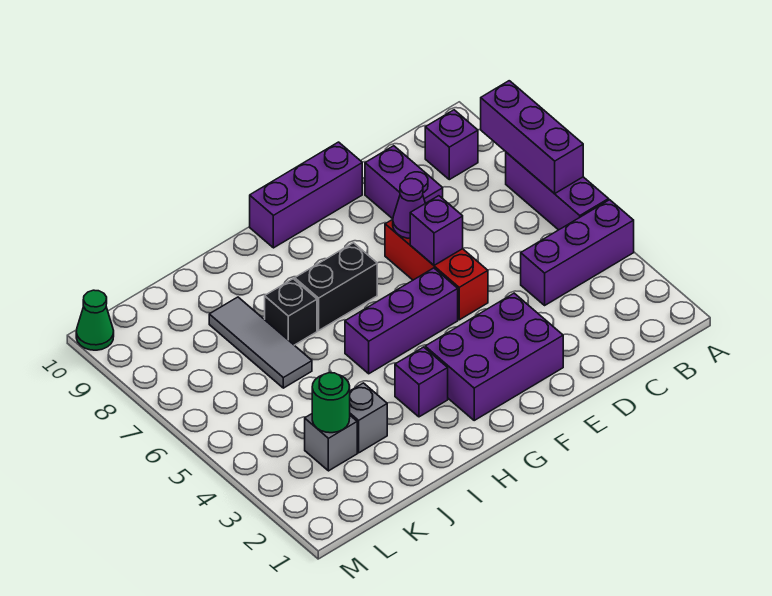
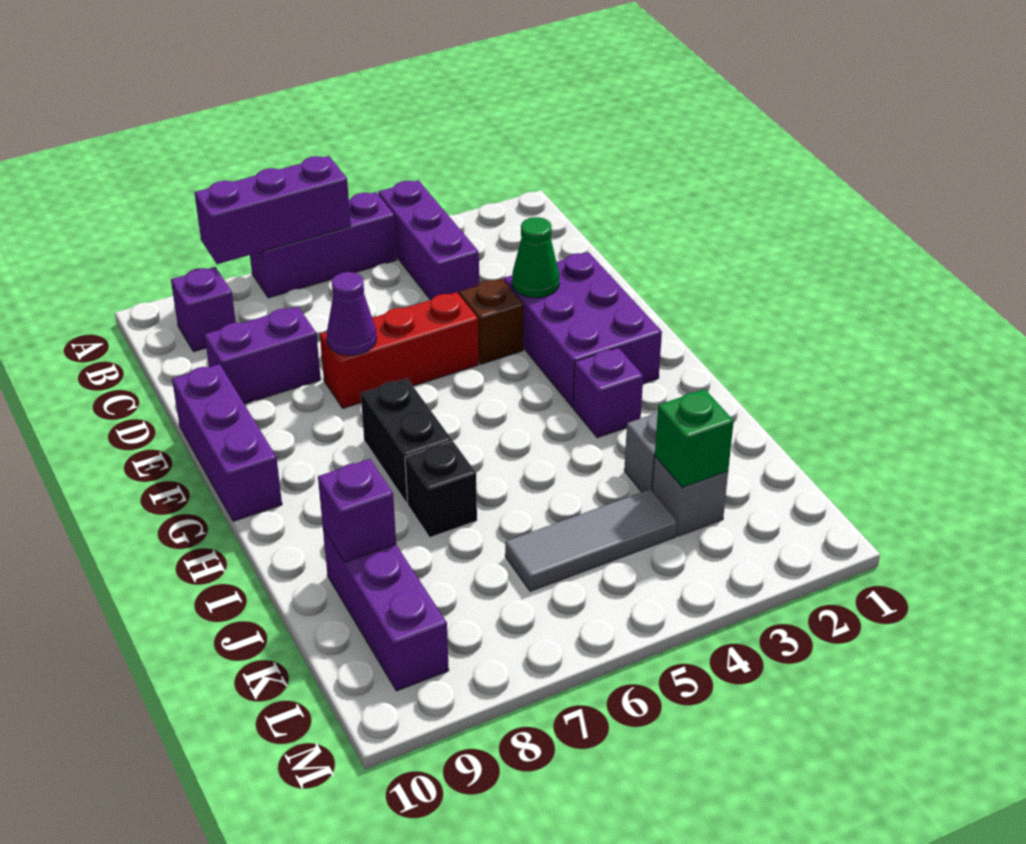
none -> brown 1x1 brick [459,279,523,364]
purple 1x1 brick [410,196,463,265] -> purple 1x1 brick moved to [318,459,396,562]
purple 1x3 brick [345,268,458,374] -> purple 1x3 brick moved to [323,528,449,691]
grey 1x3 tile [209,297,312,388] -> grey 1x3 tile moved to [505,489,677,591]
green 1x1 round brick [312,373,350,433] -> green 1x1 brick [655,389,734,488]
green 1x1 cone [76,290,114,350] -> green 1x1 cone moved to [512,217,559,298]

